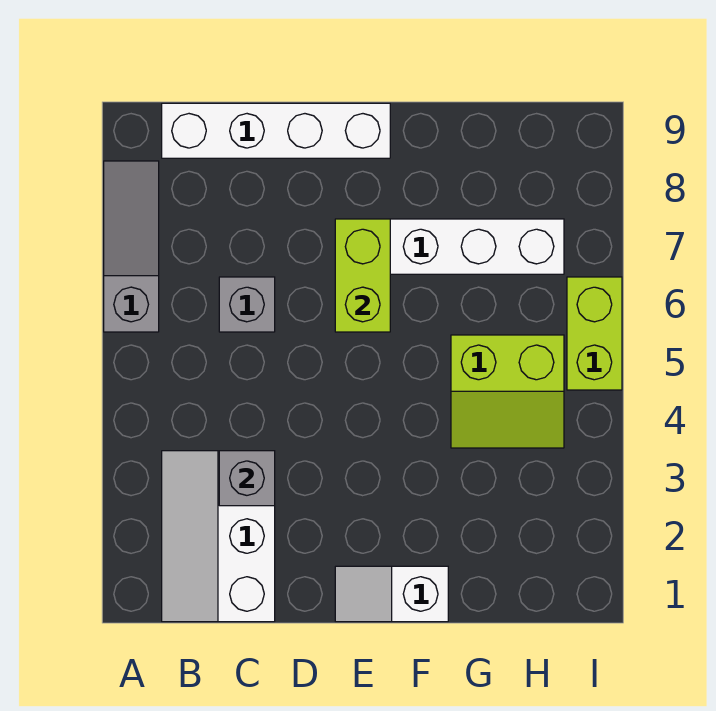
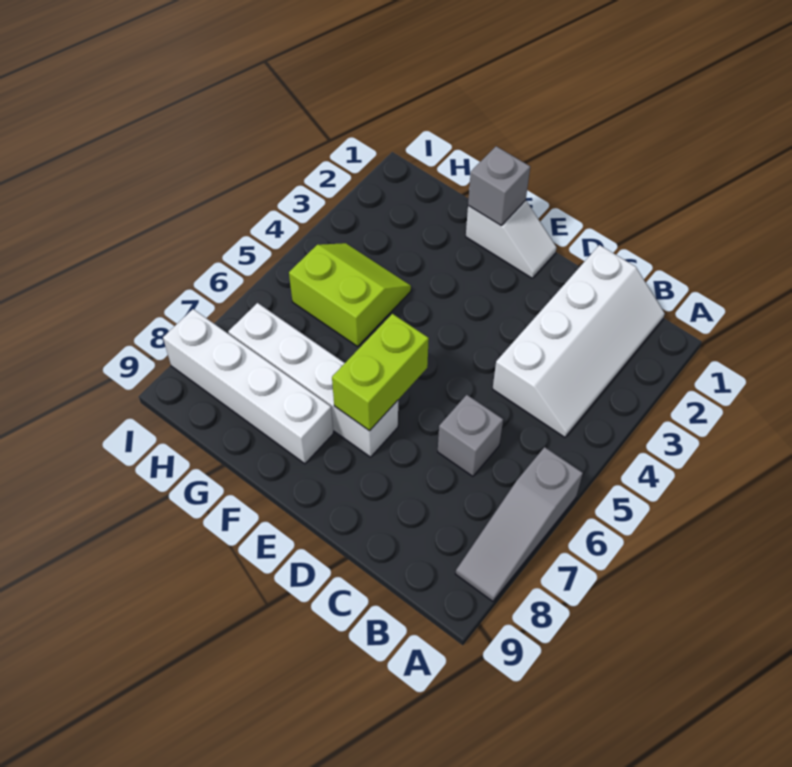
white 2x3 slope [162,451,275,622] -> white 2x4 slope [493,245,665,437]
white 1x4 brick [162,103,390,158] -> white 1x4 brick moved to [163,309,333,464]
grey 1x1 brick [219,451,275,506] -> grey 1x1 brick moved to [468,146,530,225]
lime 1x2 brick [567,277,622,390] -> none

